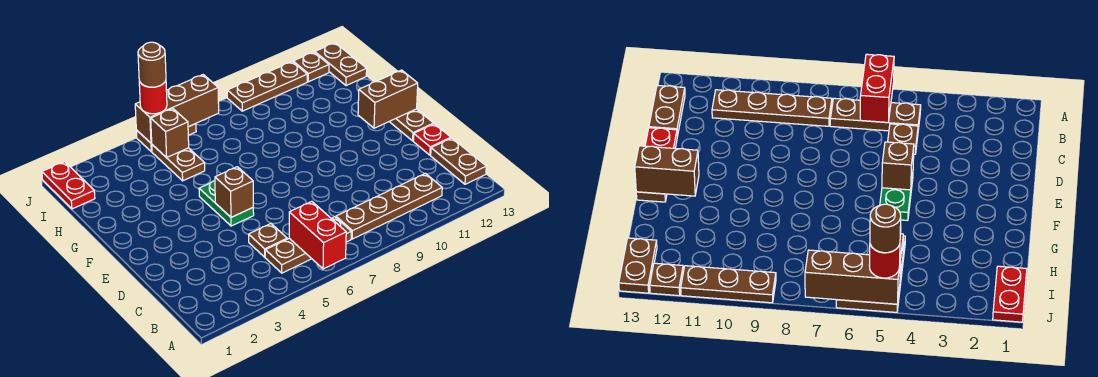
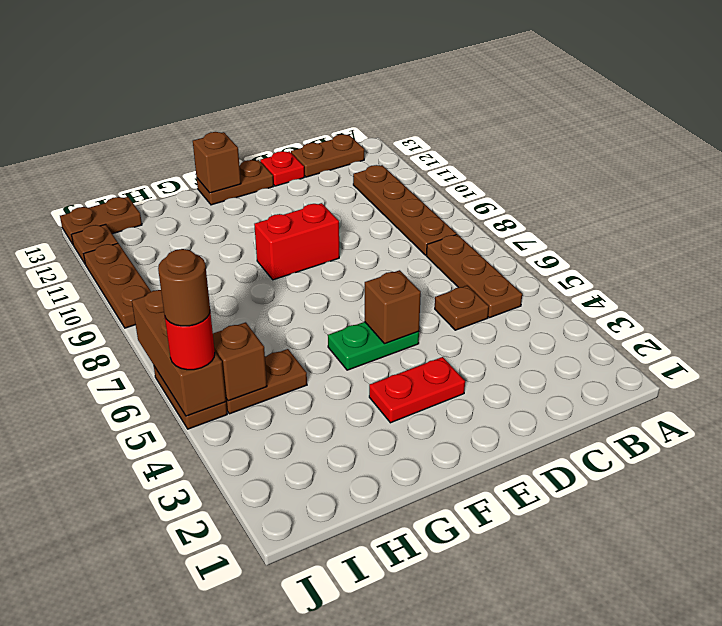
red 1x2 brick [289,201,346,269] -> red 1x2 brick moved to [254,203,339,280]
brown 1x2 brick [358,70,418,128] -> brown 1x1 brick [193,132,241,193]
red 1x2 plate [42,162,95,209] -> red 1x2 plate moved to [369,357,465,423]

